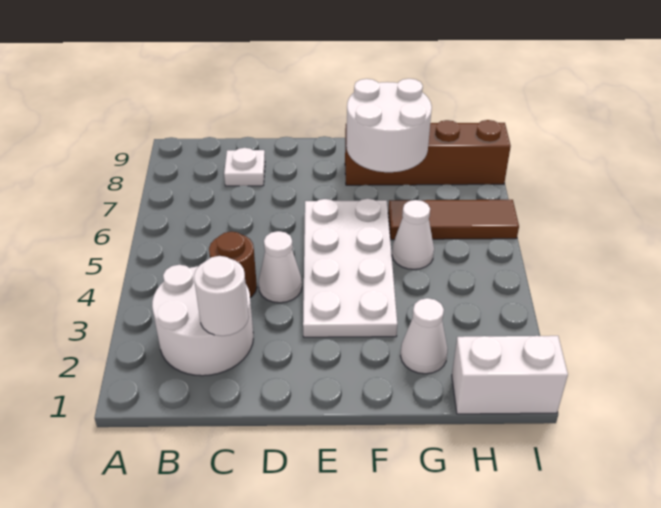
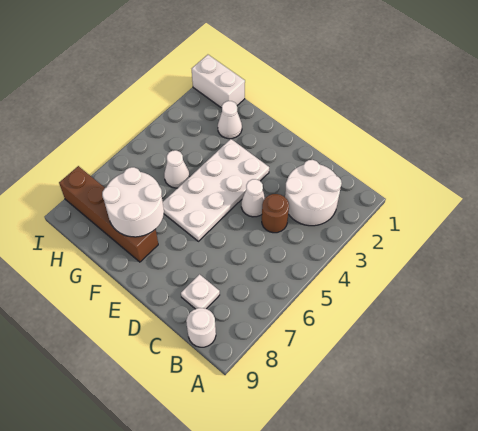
white 1x1 round brick [194,256,249,336] -> white 1x1 round brick moved to [186,308,216,347]
brown 1x3 tile [388,200,519,240] -> none

